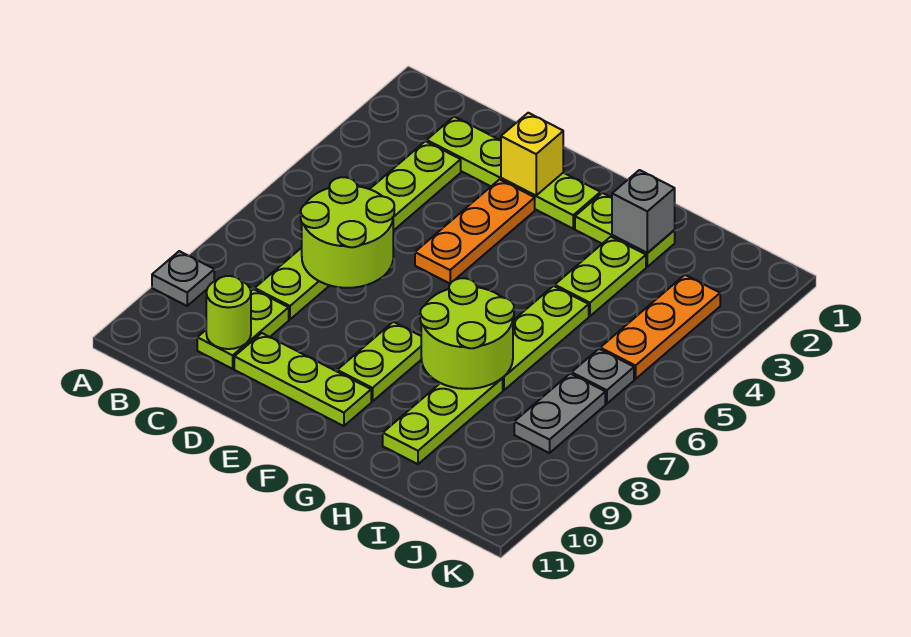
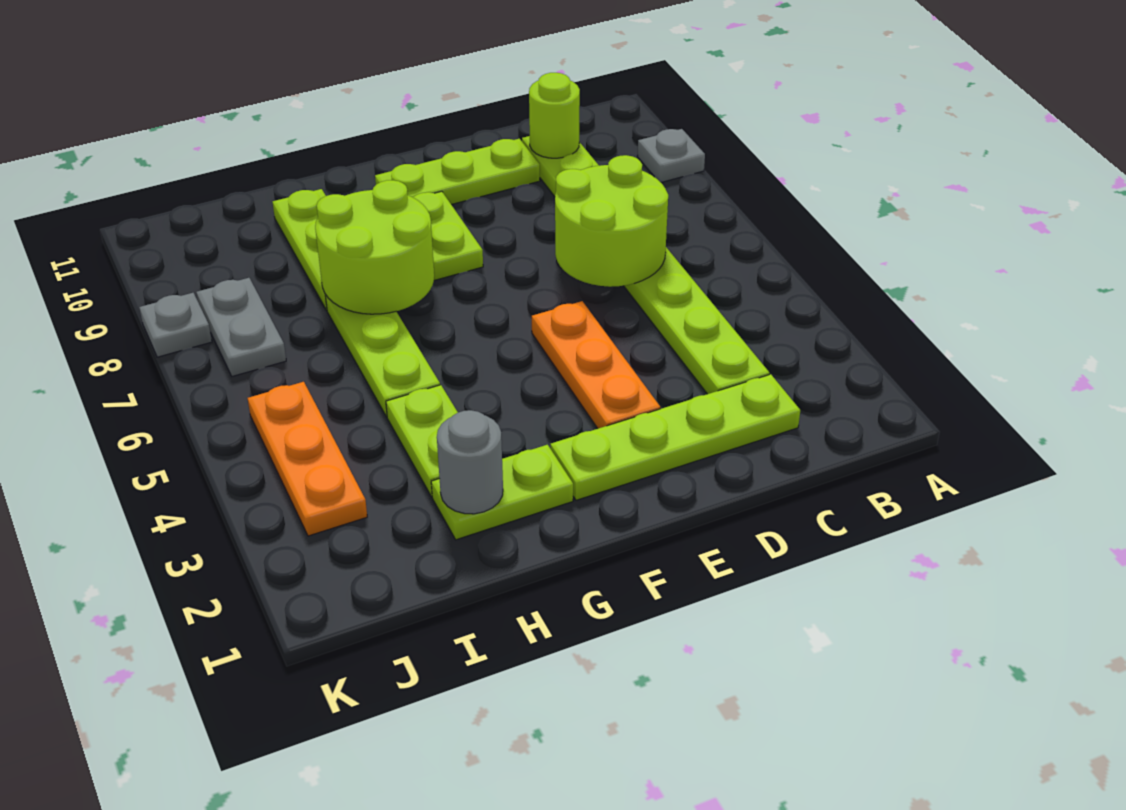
yellow 1x1 brick [501,113,563,195] -> none
grey 1x1 brick [612,170,675,253] -> grey 1x1 round brick [437,410,503,514]
grey 1x1 plate [572,349,634,404] -> grey 1x1 plate moved to [139,293,212,357]

